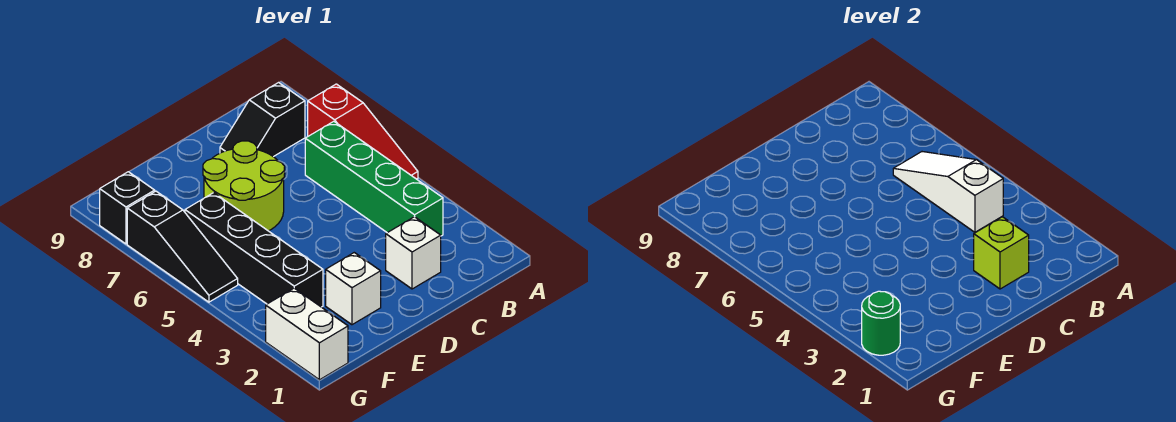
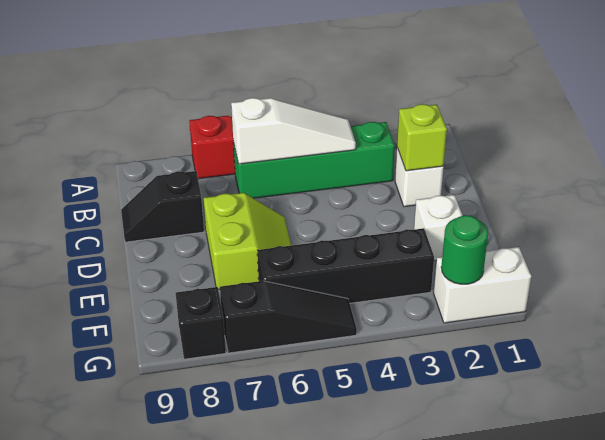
white 1x3 slope [893,152,1003,232] -> white 1x3 slope turned to [231,98,356,164]
black 1x2 slope [220,83,305,157] -> black 1x2 slope turned to [121,171,204,242]
lime 2x2 round brick [203,141,285,231] -> lime 2x2 slope [204,193,291,290]

